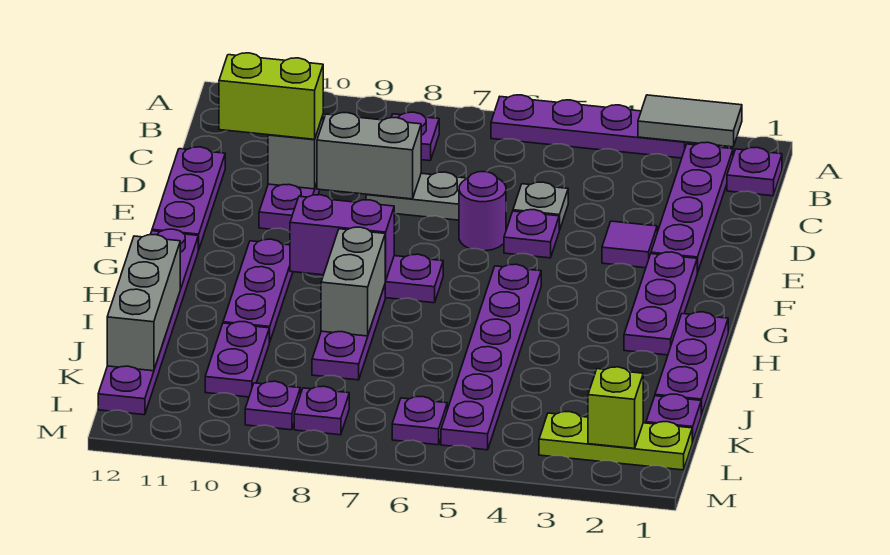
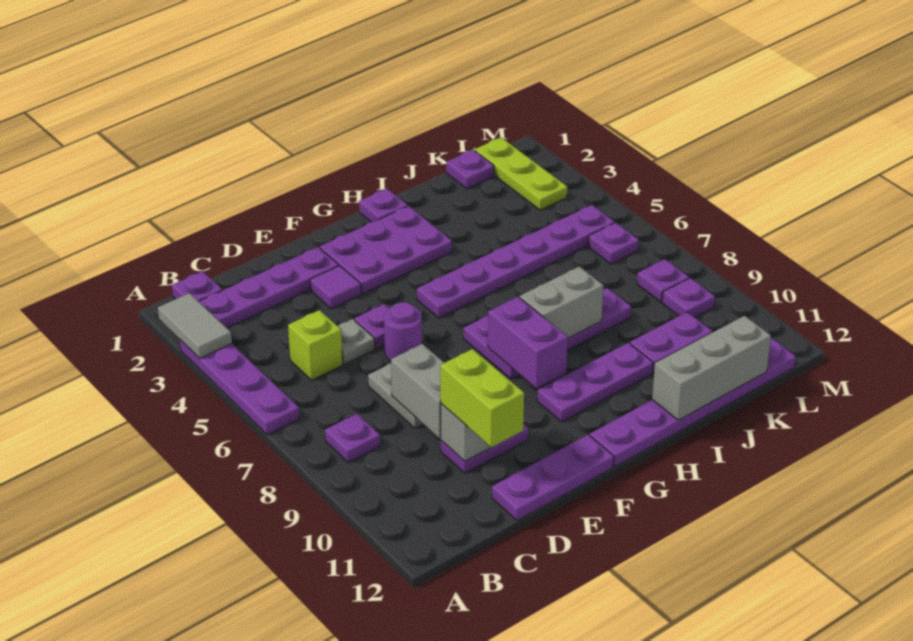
purple 1x3 plate [624,252,697,355] -> purple 2x3 plate [320,206,452,294]
purple 1x3 plate [655,312,728,415] -> purple 1x1 plate [359,189,408,222]
lime 1x1 brick [588,367,643,448] -> lime 1x1 brick moved to [288,310,343,380]

